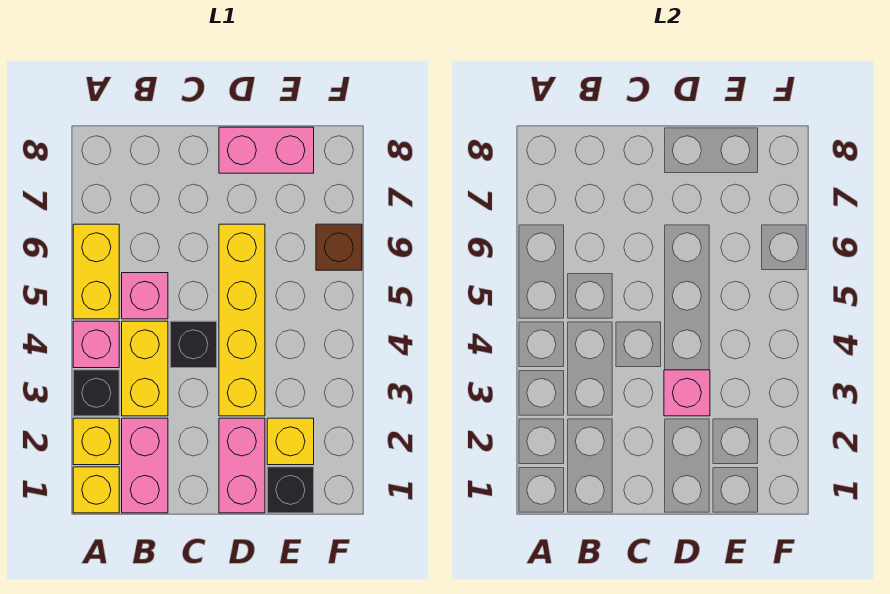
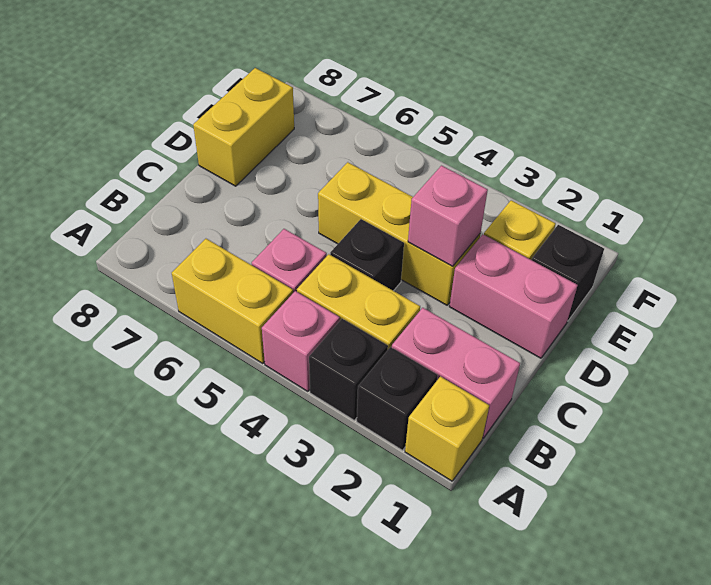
yellow 1x1 brick [73,418,119,465] -> black 1x1 brick [357,347,438,450]
yellow 1x4 brick [219,224,265,416] -> yellow 1x3 brick [318,162,480,305]
pink 1x2 brick [219,127,314,173] -> yellow 1x2 brick [193,68,294,186]
brown 1x1 brick [316,224,362,270] -> none

